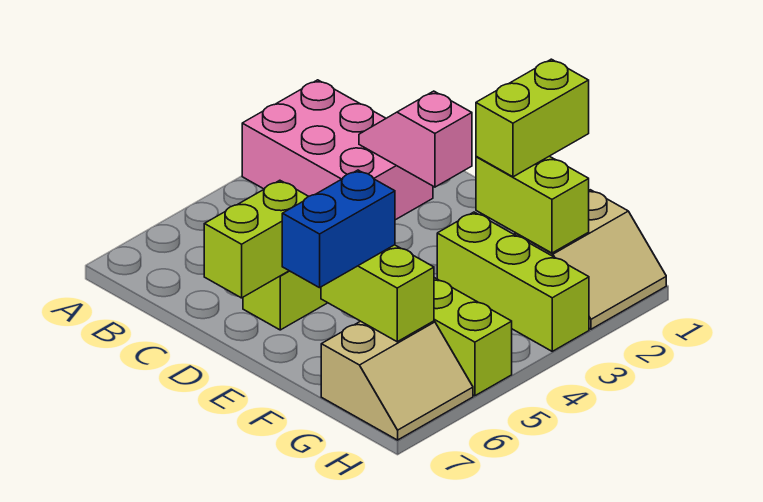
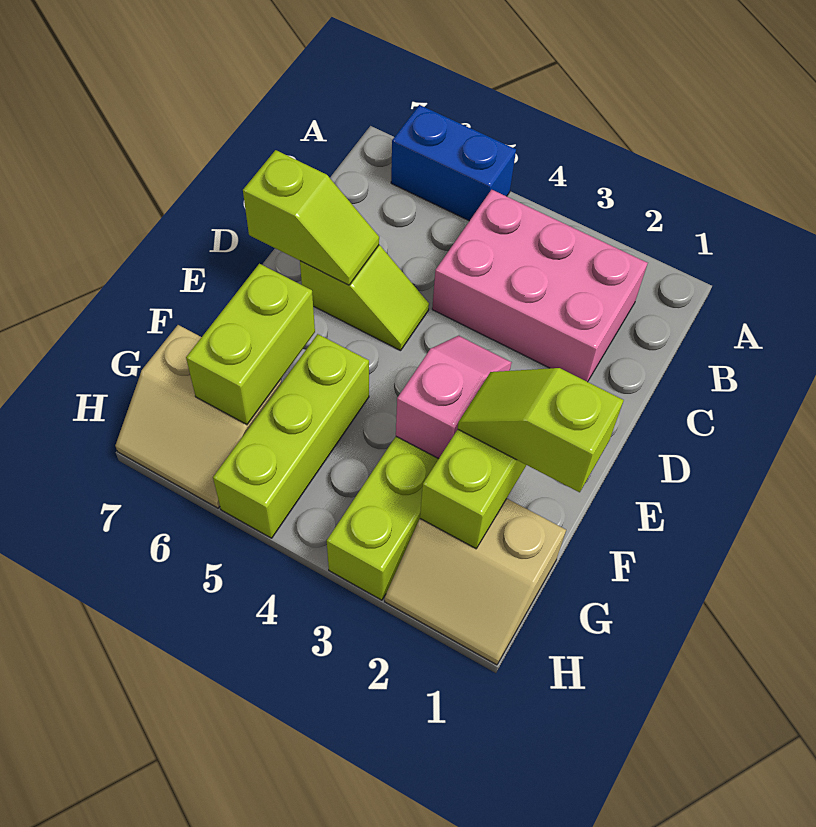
pink 2x3 brick [242,80,433,220] -> pink 2x3 brick turned to [432,190,648,382]
pink 1x2 slope [359,91,472,187] -> pink 1x2 slope moved to [396,336,512,459]
lime 1x2 brick [204,180,309,298] -> lime 1x2 slope [243,150,379,285]
lime 1x2 brick [476,59,589,177] -> lime 1x2 slope [458,368,624,492]
blue 1x2 brick [282,170,395,288] -> blue 1x2 brick moved to [391,105,516,221]

